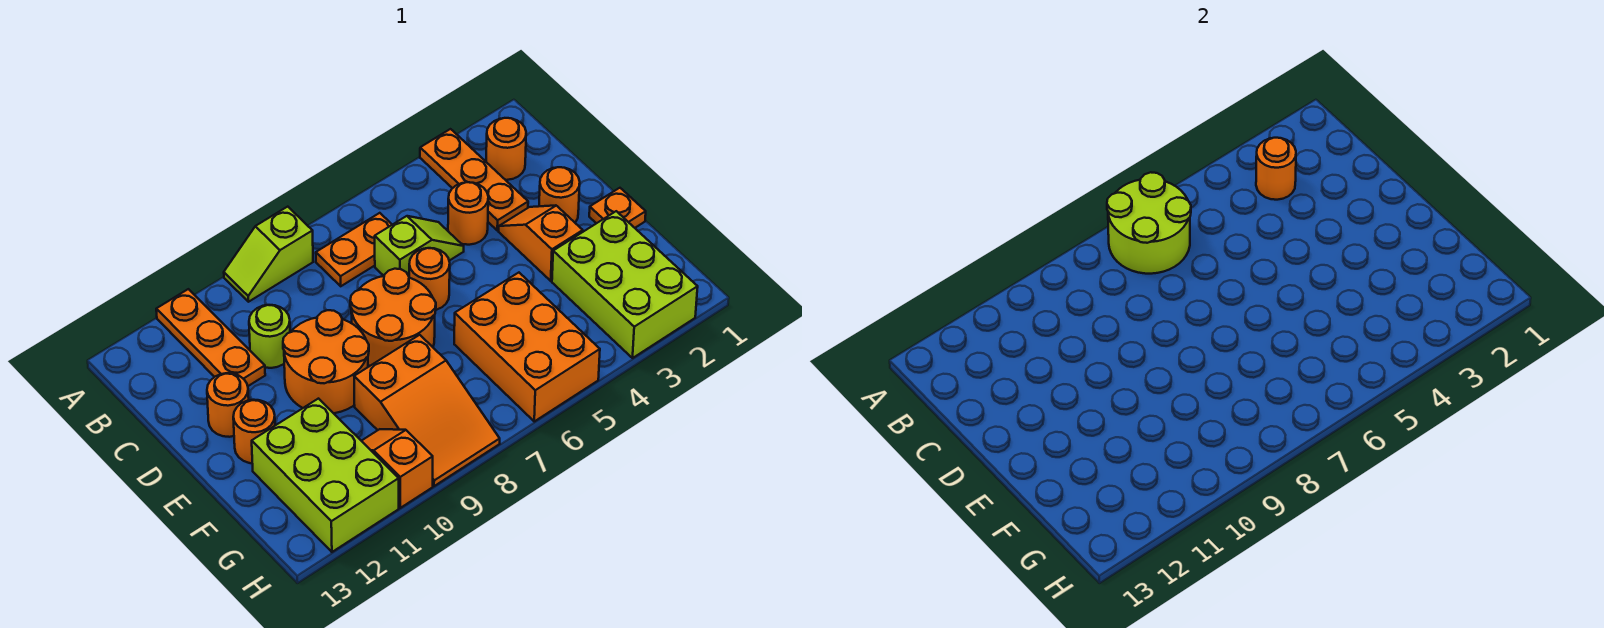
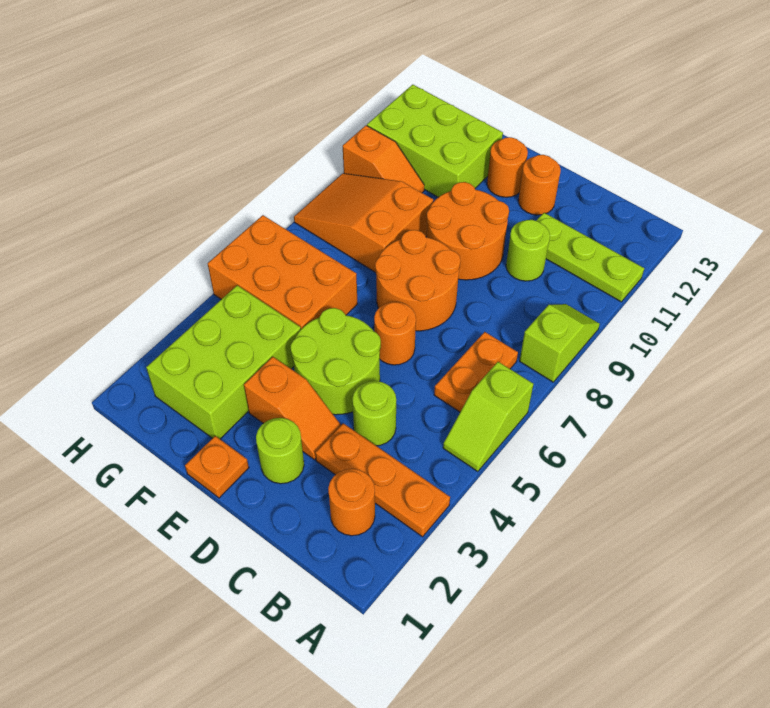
lime 2x2 round brick [1107,172,1191,274] -> lime 2x2 round brick moved to [291,308,381,415]
orange 1x3 plate [156,289,265,386] -> lime 1x3 plate [536,213,644,302]
orange 1x1 round brick [1256,138,1296,200] -> none
orange 1x1 round brick [448,182,488,245] -> lime 1x1 round brick [352,381,396,446]
lime 1x2 slope [375,216,464,276] -> lime 1x2 slope moved to [443,362,534,472]
orange 1x1 round brick [539,167,580,222] -> lime 1x1 round brick [256,418,304,484]
lime 2x3 brick [552,211,698,358] -> lime 2x3 brick turned to [146,285,301,439]

